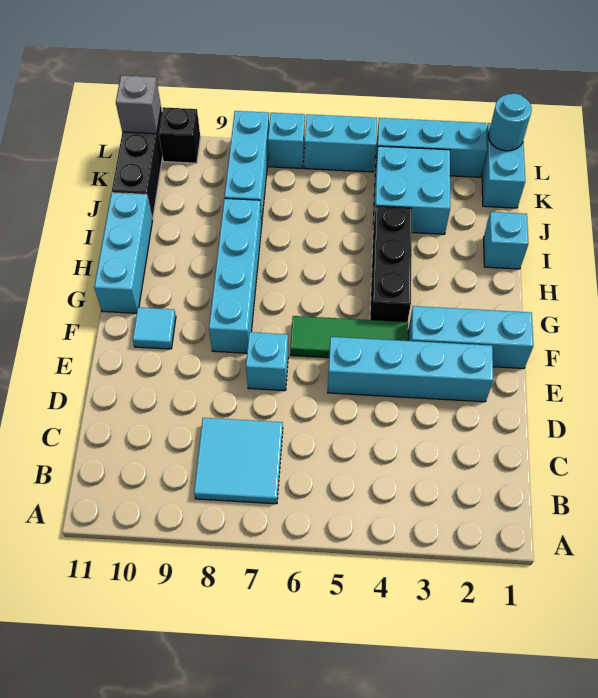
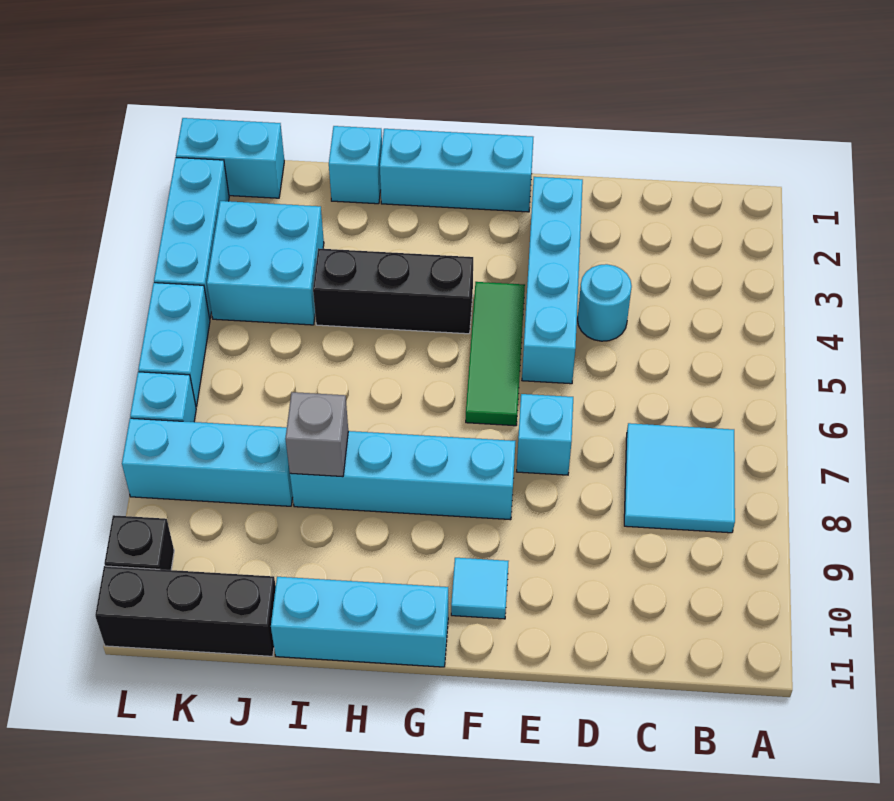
cyan 1x3 brick [408,306,533,368] -> cyan 1x3 brick turned to [380,129,533,212]
cyan 1x1 round brick [488,93,532,151] -> cyan 1x1 round brick moved to [578,264,632,341]
grey 1x1 brick [116,75,161,134] -> grey 1x1 brick moved to [285,392,348,477]

